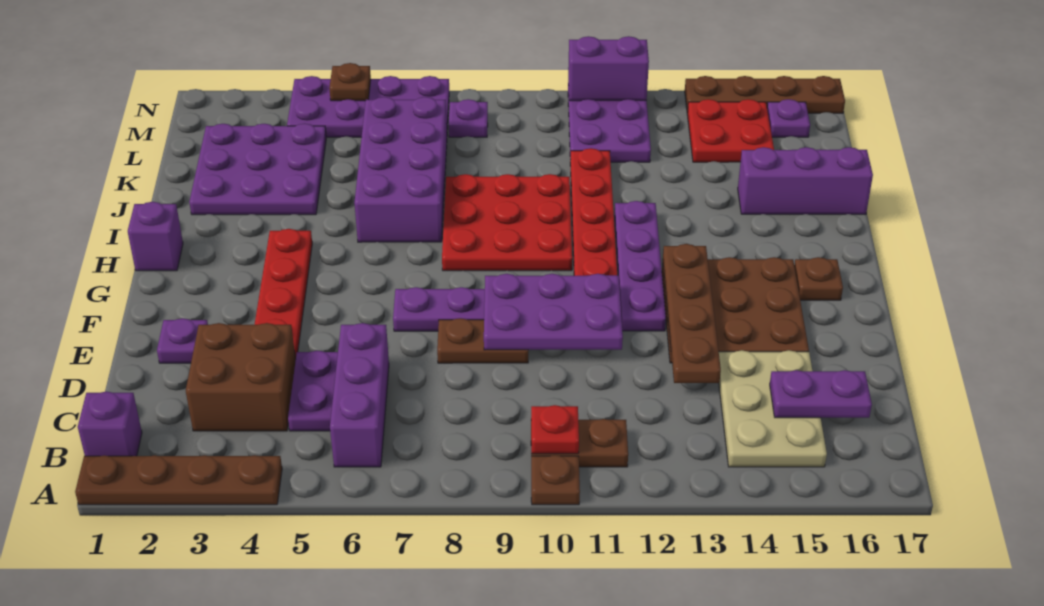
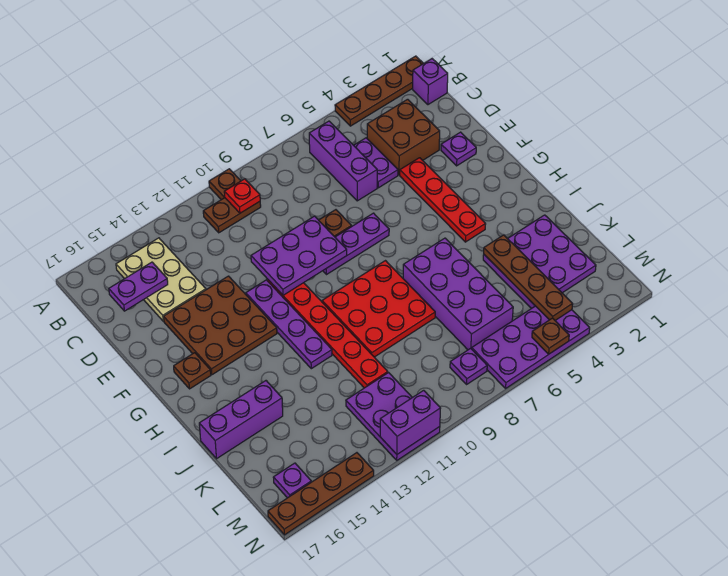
brown 1x4 plate [663,244,721,383] -> brown 1x4 plate moved to [484,235,573,320]
purple 1x1 brick [128,202,183,271] -> none
red 2x2 plate [687,99,774,162] -> none

